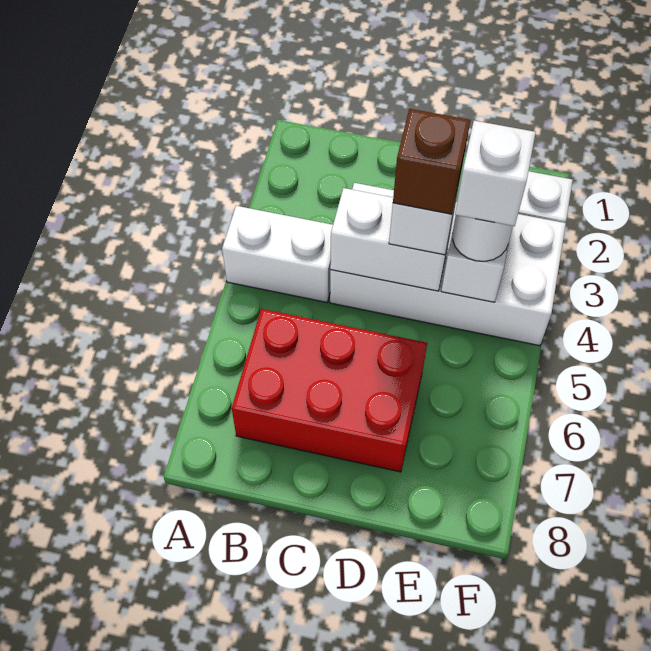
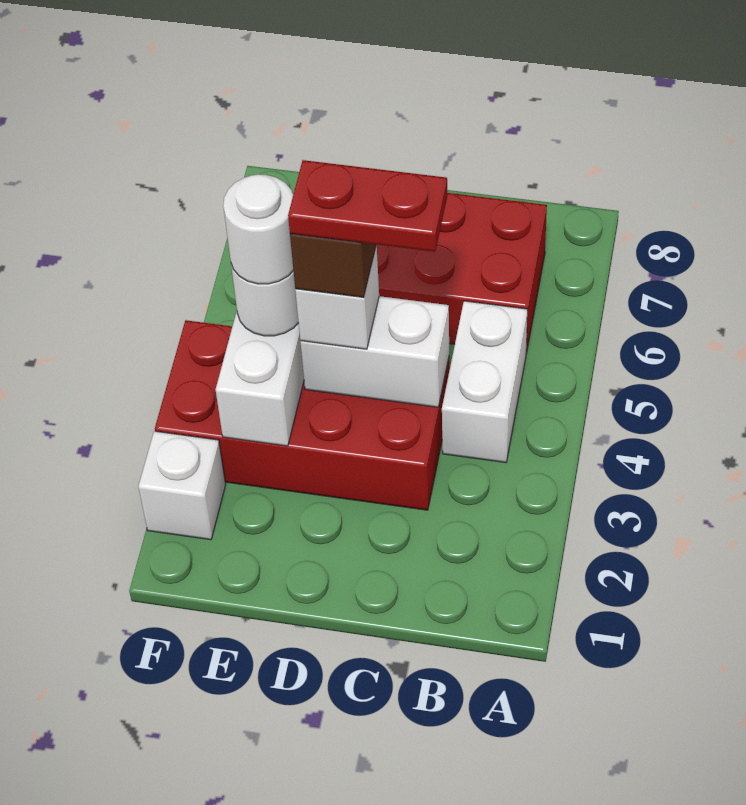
white 1x2 brick [222,206,333,302] -> white 1x2 brick turned to [442,301,528,463]
white 2x4 brick [330,183,566,346] -> red 2x4 brick [155,320,450,510]
none -> red 1x2 plate [288,160,447,252]
white 1x1 brick [455,121,536,226] -> white 1x1 round brick [223,174,293,284]

